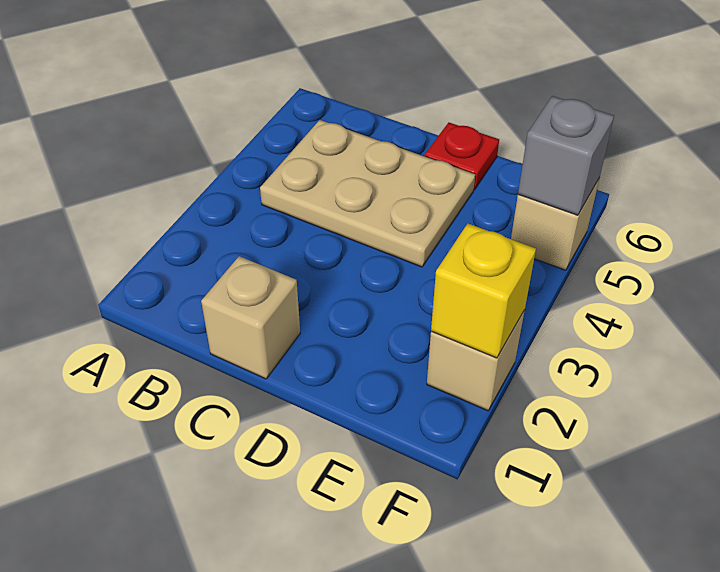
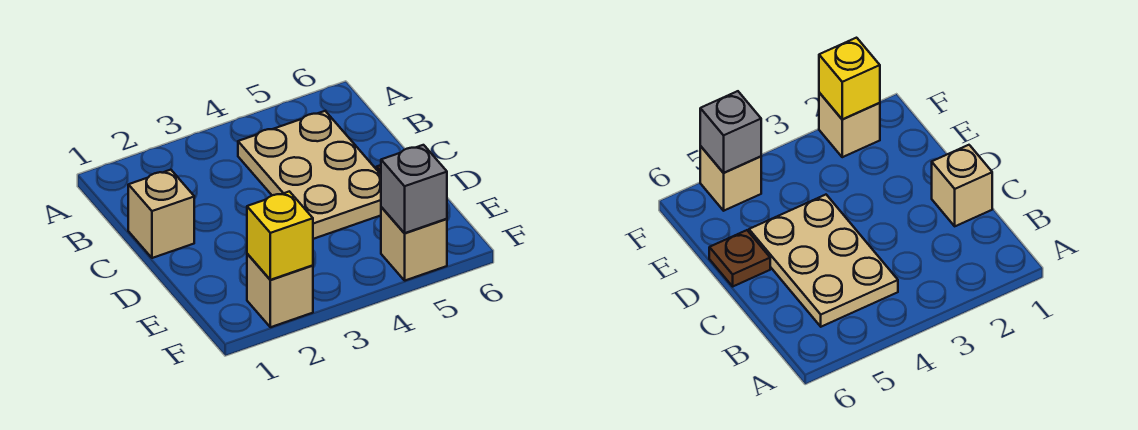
red 1x1 plate [425,123,499,190] -> brown 1x1 plate [709,230,770,286]

